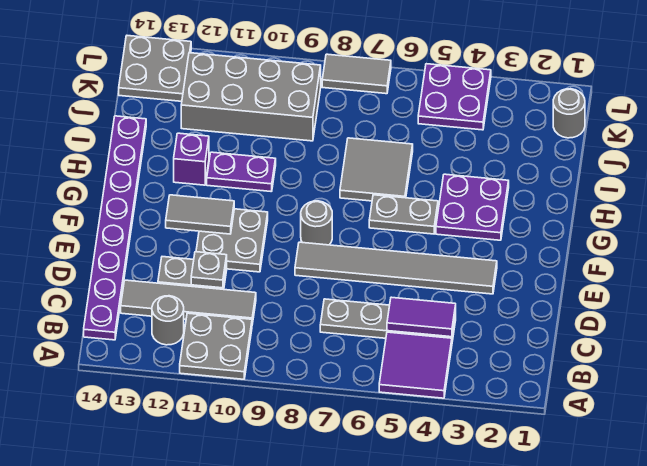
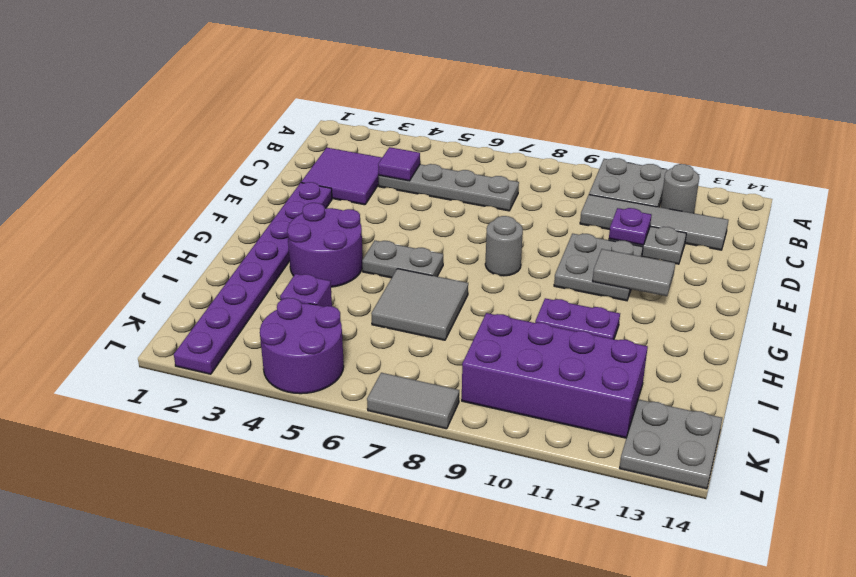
purple 2x2 tile [379,332,452,398] -> purple 2x2 tile moved to [301,148,382,205]
purple 1x8 plate [84,116,146,340] -> purple 1x8 plate moved to [174,182,332,374]
purple 1x2 tile [387,297,456,337] -> purple 1x1 tile [378,147,420,181]
grey 1x1 plate [191,252,227,288] -> purple 1x1 plate [609,208,651,245]
grey 1x6 tile [295,242,497,294] -> none
purple 2x2 plate [436,174,509,240] -> purple 2x2 round brick [287,203,363,287]
purple 1x1 brick [174,133,209,185] -> purple 1x1 brick moved to [280,274,332,307]
grey 2x4 brick [181,53,321,141] -> purple 2x4 brick [462,313,648,438]
grey 1x1 round brick [553,89,585,138] -> none
purple 2x2 plate [418,64,491,130] -> purple 2x2 round brick [260,298,344,394]

